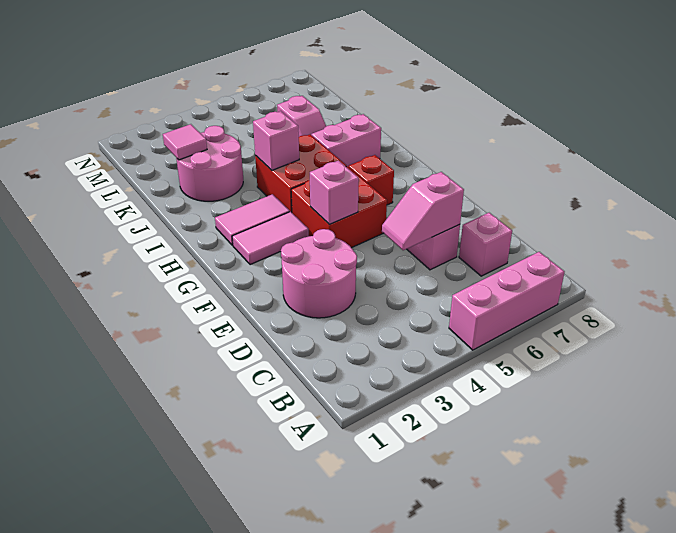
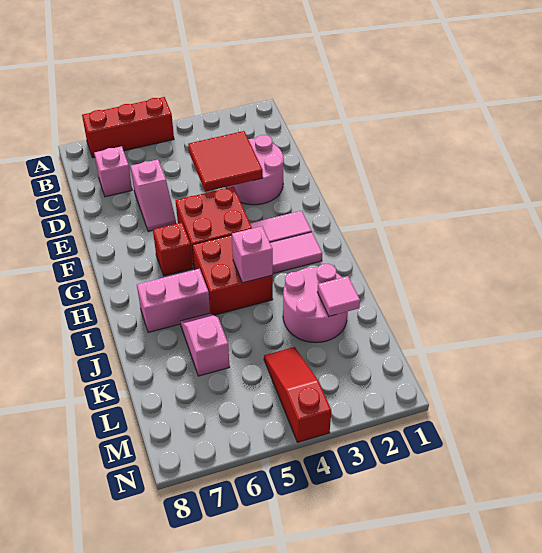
pink 1x3 brick [449,252,564,350] -> red 1x3 brick [82,97,174,158]
none -> red 2x2 tile [188,131,263,192]
pink 1x2 slope [382,172,464,250] -> none
pink 1x1 brick [310,161,359,224] -> none
none -> red 1x3 slope [264,347,331,442]

